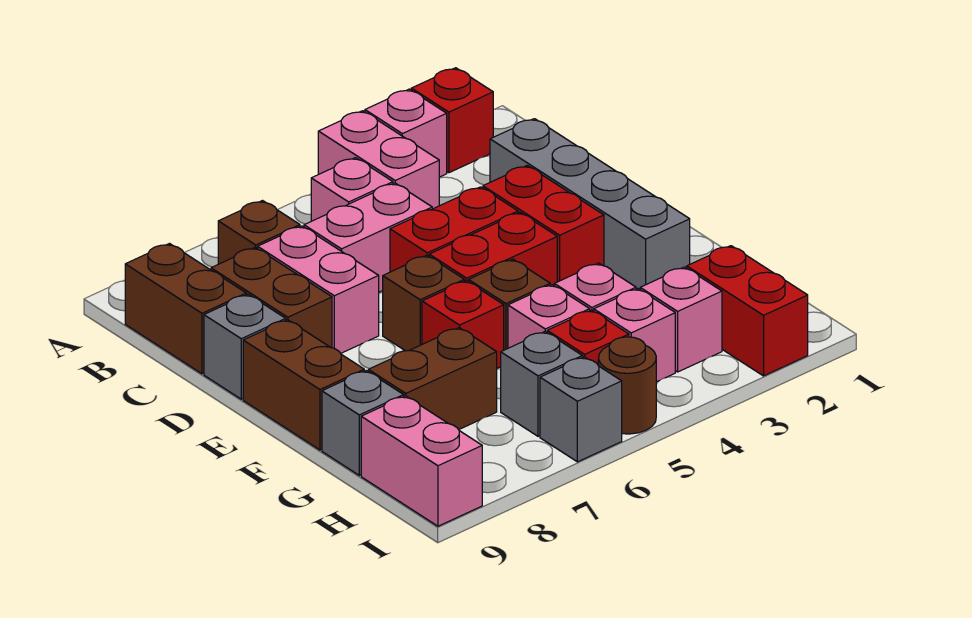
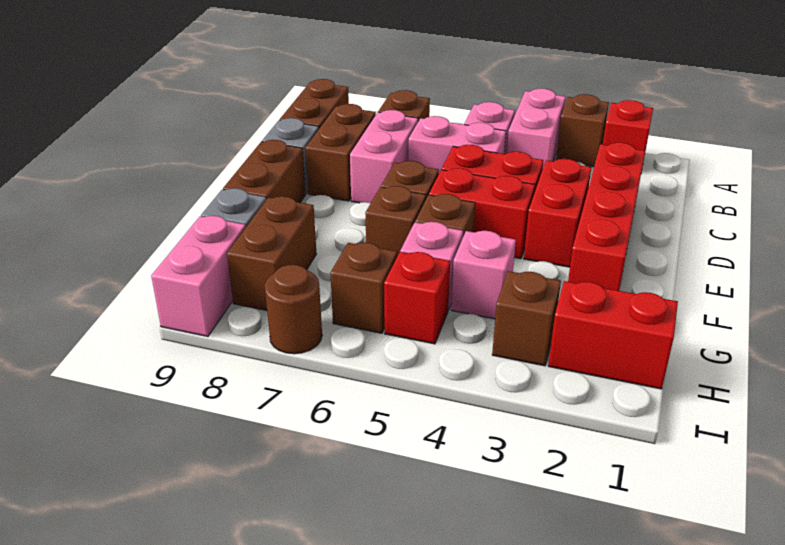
pink 1x1 brick [365,89,447,177] -> brown 1x1 brick [556,94,609,167]
grey 1x4 brick [490,119,690,289] -> red 1x4 brick [568,142,645,291]
red 1x1 brick [422,281,504,368] -> brown 1x1 brick [365,186,426,256]
brown 1x2 brick [368,328,497,430] -> brown 1x2 brick turned to [227,196,316,310]
red 1x2 brick [687,246,808,376] -> red 1x2 brick turned to [548,281,678,389]
pink 1x1 brick [640,267,722,372] -> brown 1x1 brick [492,271,561,366]
pink 1x1 brick [594,289,675,382] -> none
grey 1x1 brick [501,332,582,436] -> brown 1x1 brick [330,243,397,333]
brown 1x1 round brick [598,337,656,434] -> brown 1x1 round brick moved to [265,265,322,354]
grey 1x1 brick [540,357,622,462] -> none

